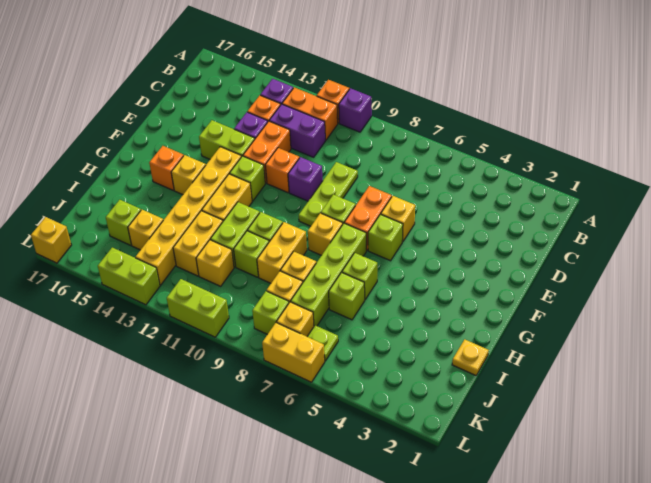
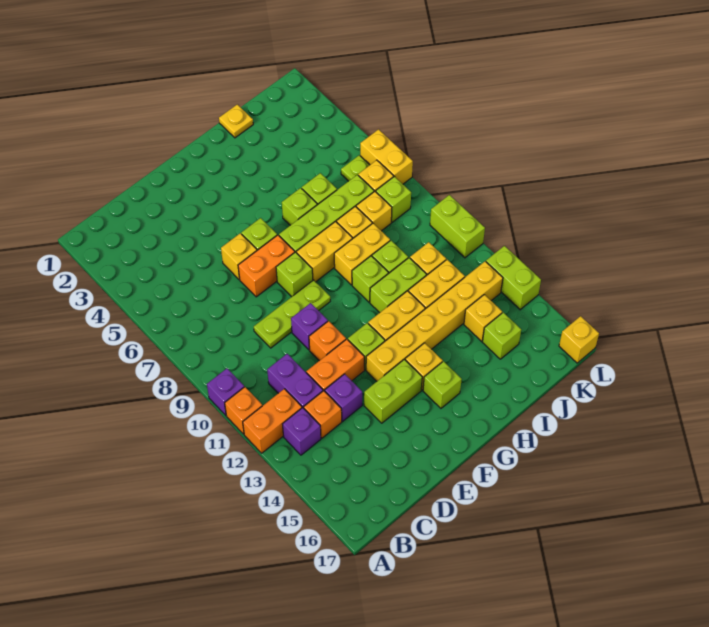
orange 1x2 brick [282,87,338,140] -> orange 1x2 brick turned to [243,389,302,453]
lime 1x2 brick [199,120,255,159] -> lime 1x2 brick turned to [364,359,422,423]
yellow 1x1 brick [308,213,343,255] -> yellow 1x2 brick [296,222,352,282]
orange 1x1 brick [149,146,184,190] -> lime 1x1 brick [423,361,462,408]

